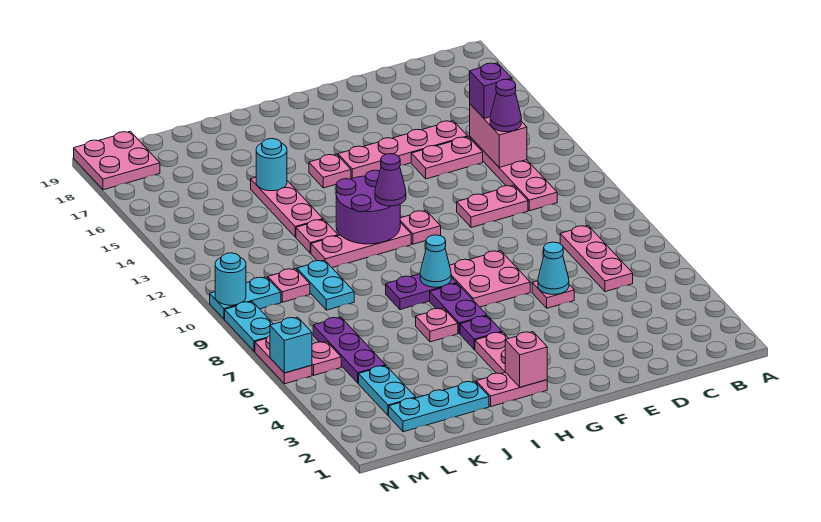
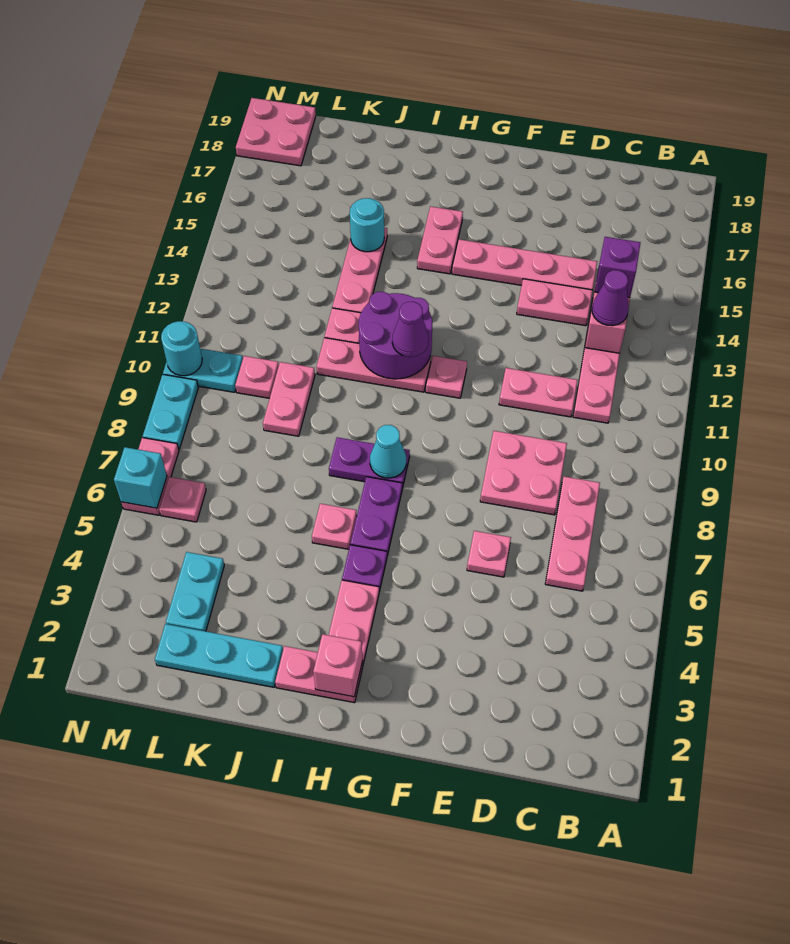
cyan 1x1 cone [538,242,569,294] -> none
pink 2x2 plate [450,251,530,307] -> pink 2x2 plate moved to [480,431,567,515]
pink 1x1 plate [309,154,351,188] -> pink 1x2 plate [417,206,463,274]
cyan 1x2 plate [297,260,354,310] -> pink 1x2 plate [263,362,315,436]
purple 1x3 plate [313,317,386,383] -> none

